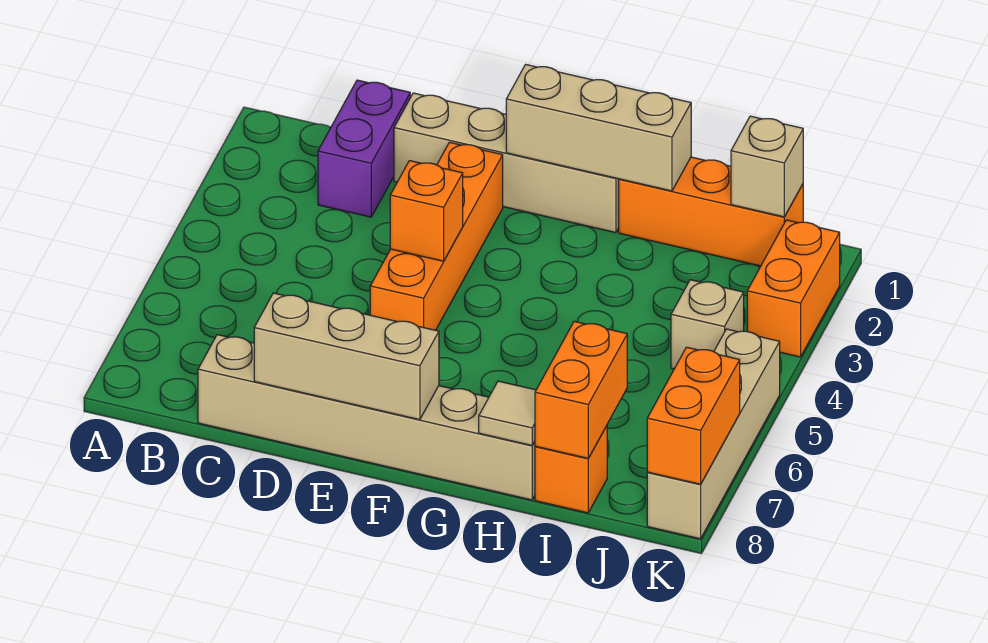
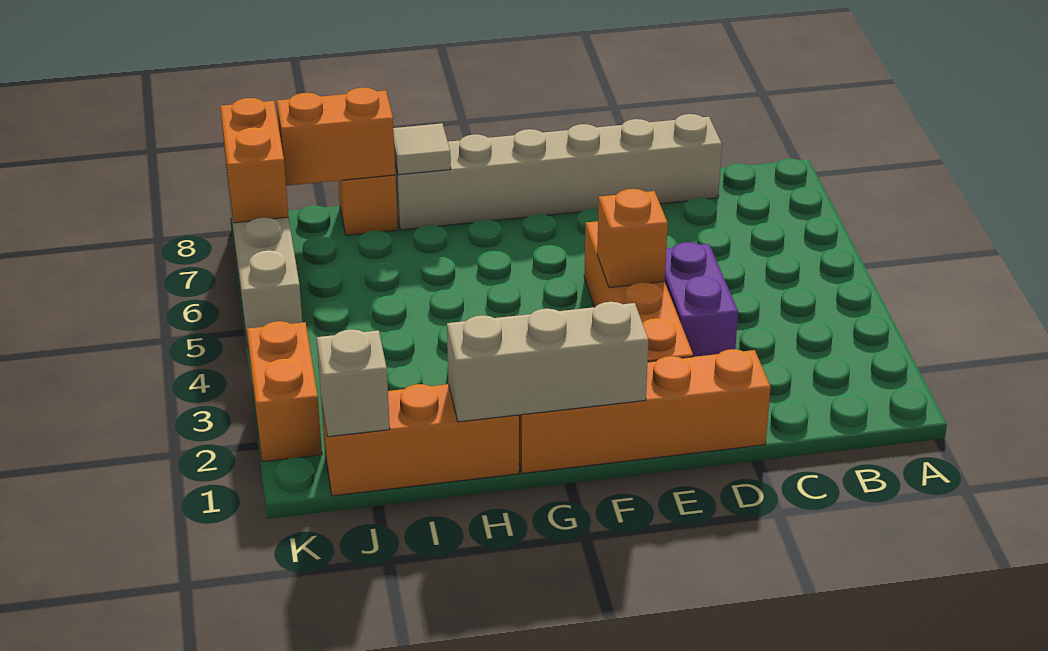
purple 1x2 brick [318,80,410,217] -> purple 1x2 brick moved to [665,242,738,357]
tan 1x4 brick [394,93,619,233] -> orange 1x4 brick [519,349,771,473]
tan 1x3 brick [254,293,439,420] -> none
orange 1x2 brick [535,321,627,458] -> orange 1x2 brick turned to [277,88,395,186]
tan 1x1 brick [671,280,744,369] -> none

